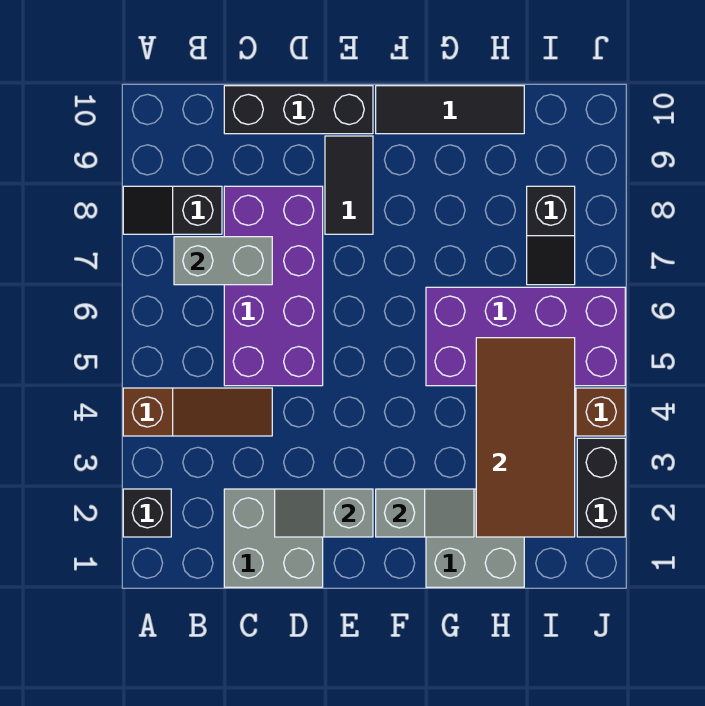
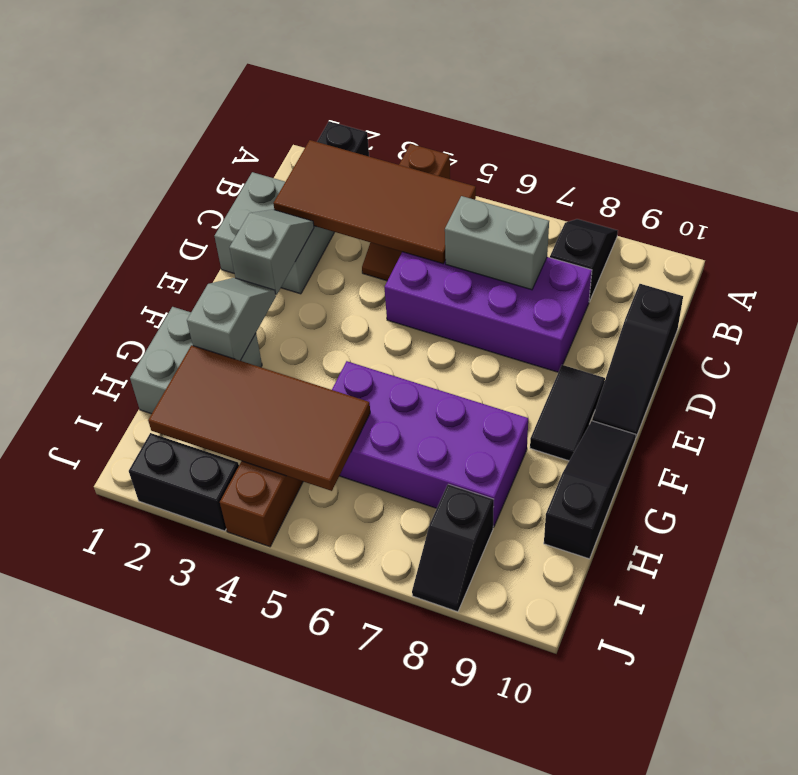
none -> brown 2x4 tile [273,140,476,264]
grey 1x2 brick [174,237,272,285] -> grey 1x2 brick turned to [445,196,549,290]
black 1x3 brick [224,86,373,134] -> black 1x3 slope [592,284,683,436]
black 1x2 tile [325,136,373,234] -> black 1x2 tile turned to [530,365,605,461]
grey 1x2 slope [376,489,474,537] -> grey 1x2 slope turned to [187,278,276,361]
black 1x3 tile [376,86,524,134] -> black 1x3 slope [544,421,636,559]
purple 2x4 brick [426,287,625,386] -> purple 2x4 brick turned to [332,361,528,527]
black 1x2 slope [527,186,575,285] -> black 1x2 slope turned to [412,484,494,612]

